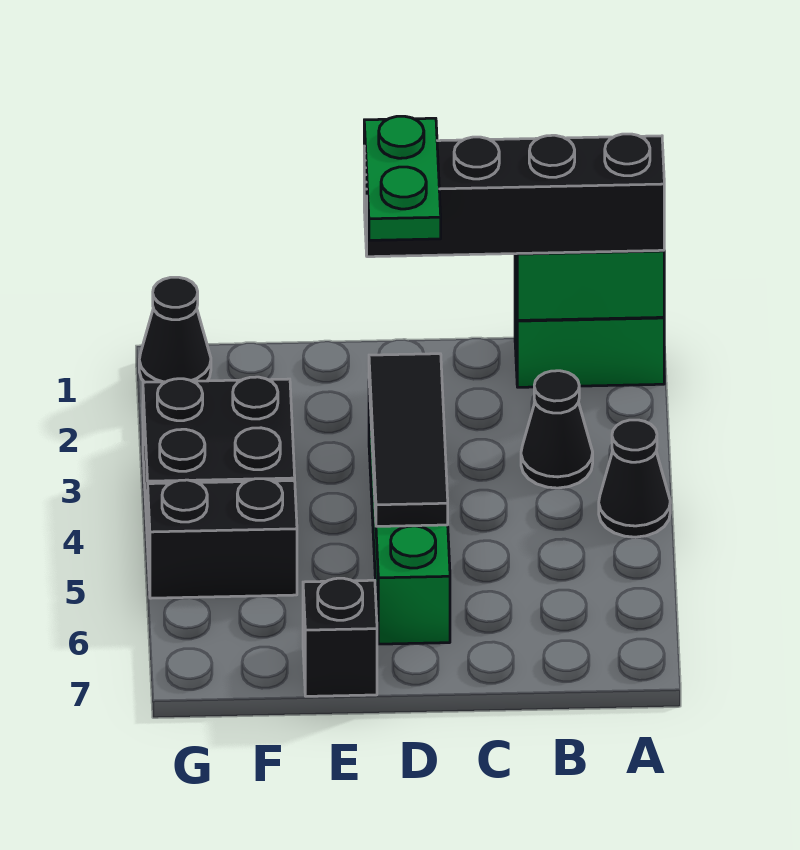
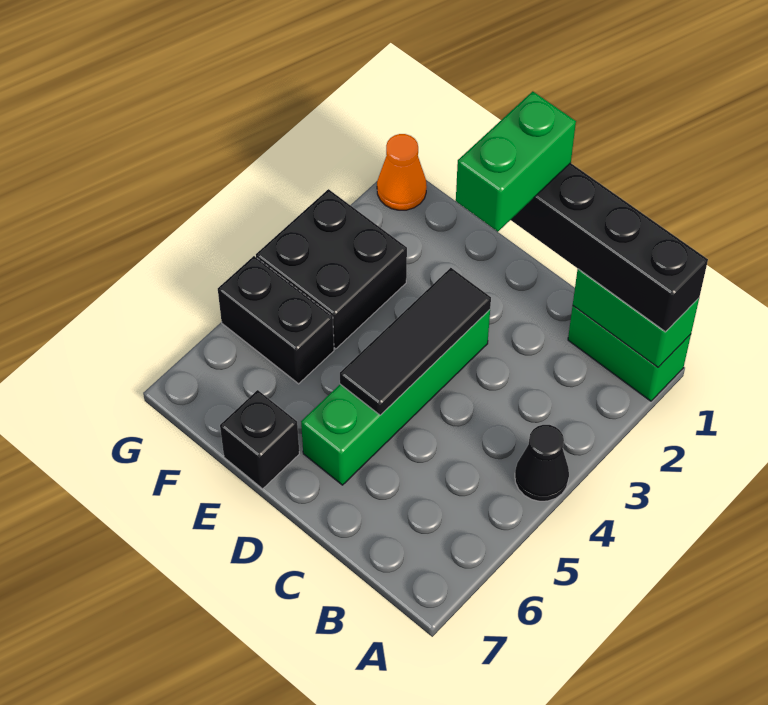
black 1x1 cone [521,371,593,488] -> none
green 1x2 plate [364,116,441,240] -> green 1x2 brick [456,91,576,232]
black 1x1 cone [139,277,211,382] -> orange 1x1 cone [377,134,427,210]

